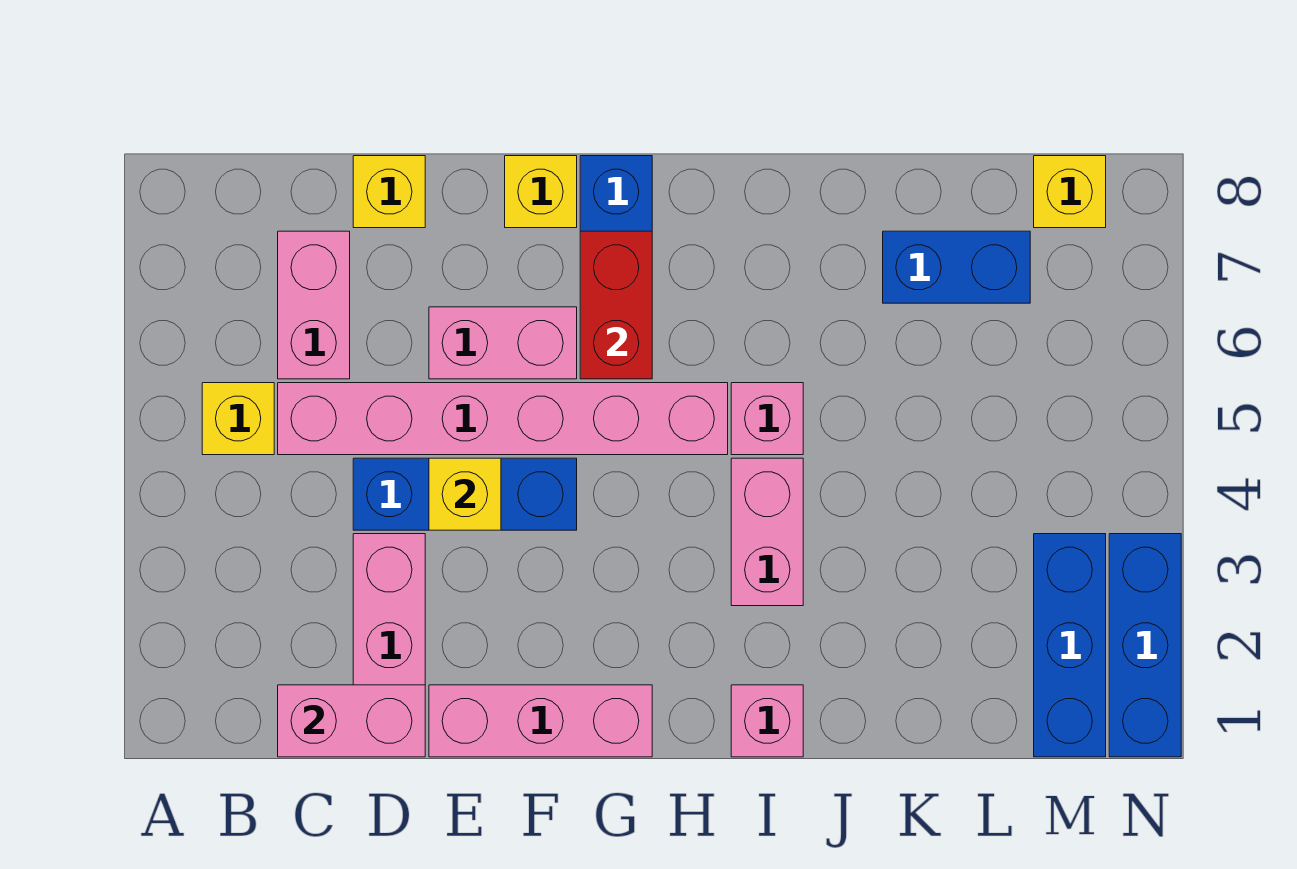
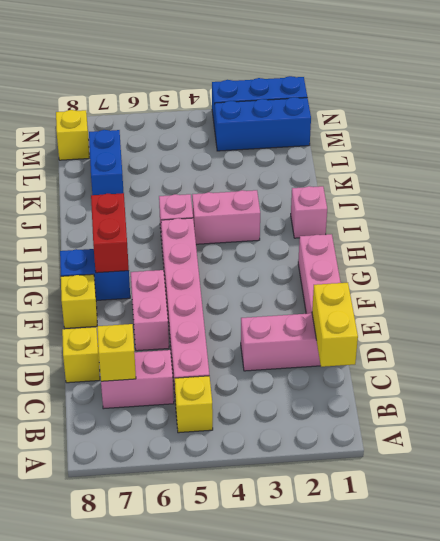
pink 1x2 brick [278,685,425,757] -> yellow 1x2 brick [312,283,358,367]
blue 1x3 brick [353,458,577,530] -> none
yellow 1x1 brick [429,458,501,530] -> yellow 1x1 brick moved to [97,324,136,381]
red 1x2 brick [580,231,652,379] -> red 1x2 brick turned to [91,193,129,273]

